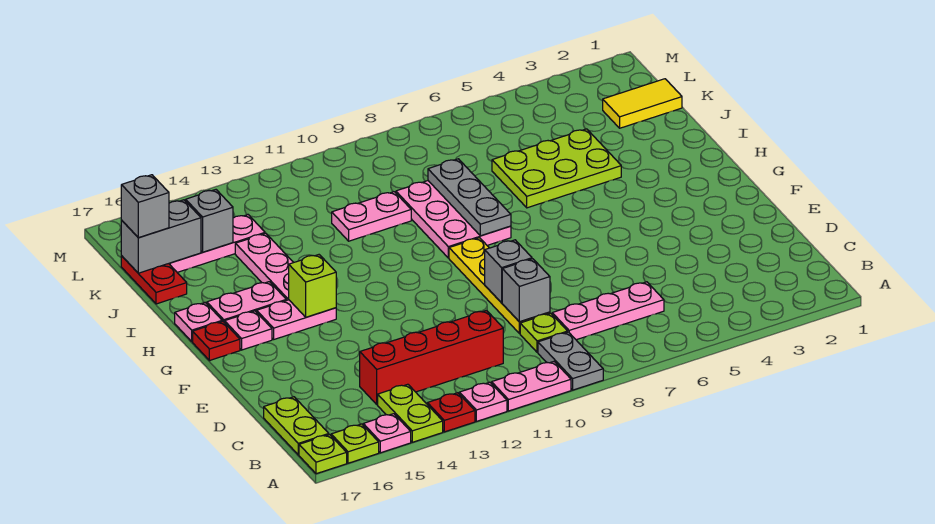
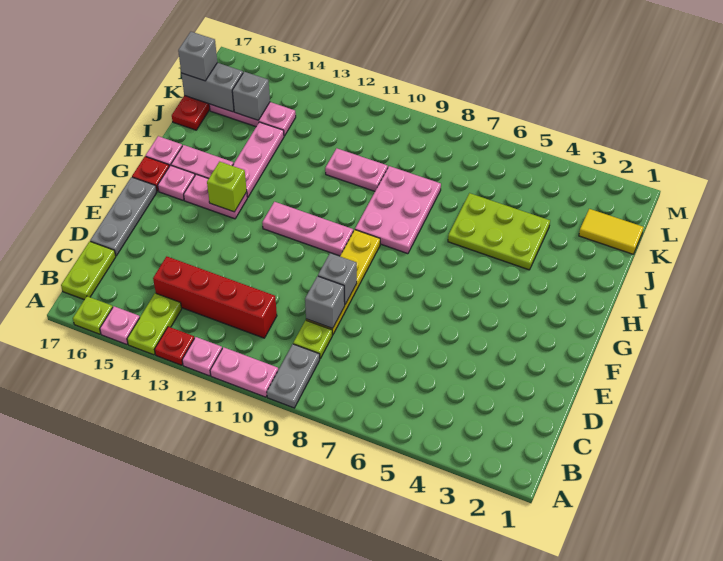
lime 1x1 plate [299,435,347,474] -> none
pink 1x3 plate [552,282,664,340] -> pink 1x3 plate moved to [262,202,353,256]
grey 1x3 plate [428,159,511,236] -> grey 1x3 plate moved to [90,177,157,256]

